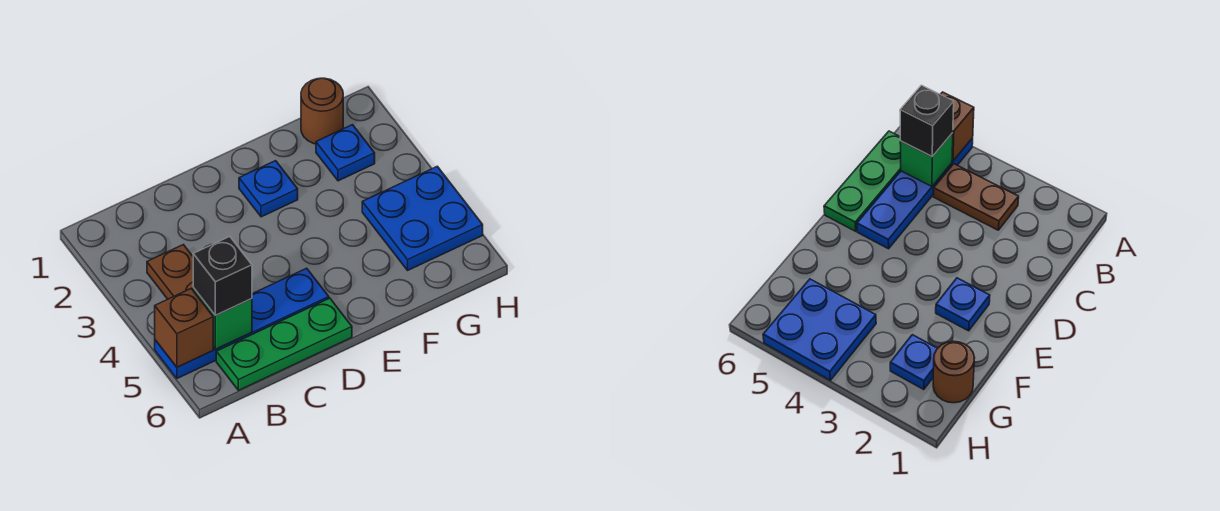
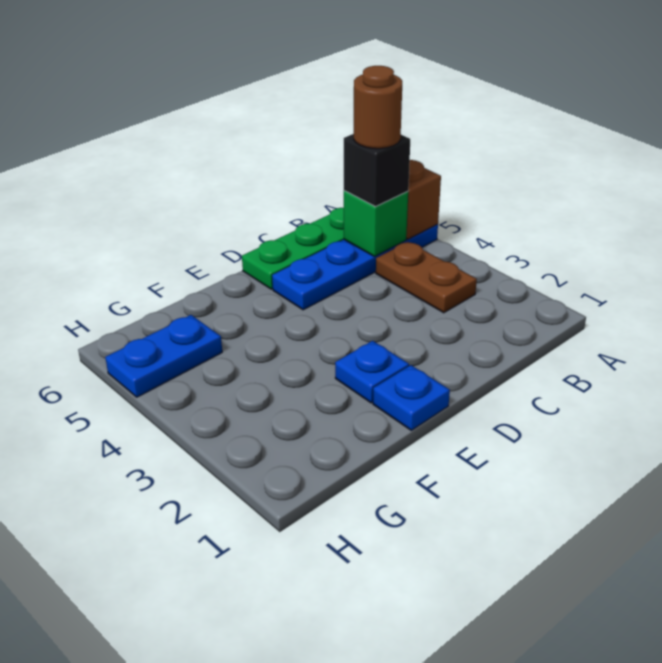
brown 1x1 round brick [301,78,343,144] -> brown 1x1 round brick moved to [354,66,402,149]
blue 1x1 plate [316,125,375,181] -> blue 1x1 plate moved to [373,365,450,430]
blue 2x2 plate [362,166,483,270] -> blue 1x2 plate [105,315,222,397]

